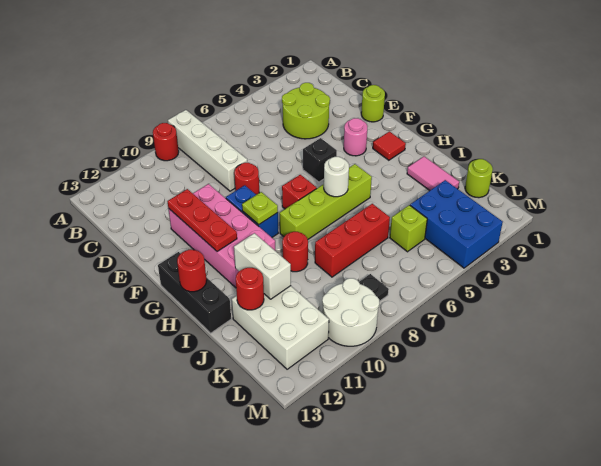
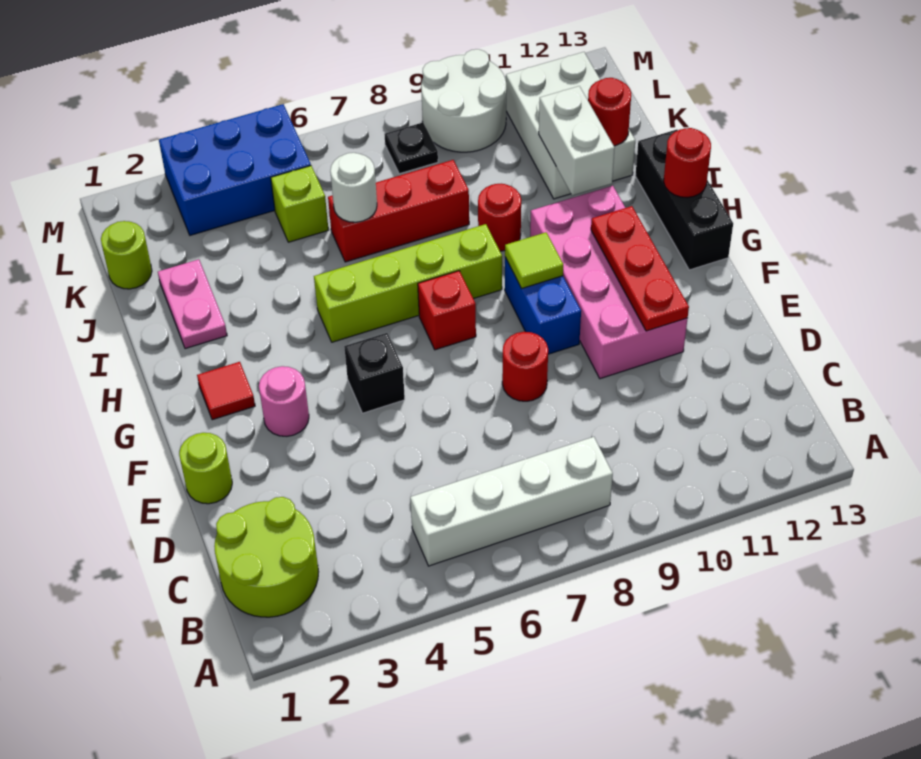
white 1x4 brick [168,110,247,191] -> white 1x4 brick turned to [410,437,613,566]
red 1x1 round brick [153,123,179,161] -> none
lime 2x2 round brick [282,83,330,139] -> lime 2x2 round brick moved to [214,497,318,617]
lime 1x1 plate [242,192,278,225] -> lime 1x1 tile [505,232,563,288]
white 1x1 round brick [324,157,349,197] -> white 1x1 round brick moved to [330,153,377,222]
pink 1x2 tile [407,157,459,190] -> pink 1x2 plate [158,259,227,349]
blue 2x3 brick [410,180,503,268] -> blue 2x3 brick turned to [159,104,311,235]

